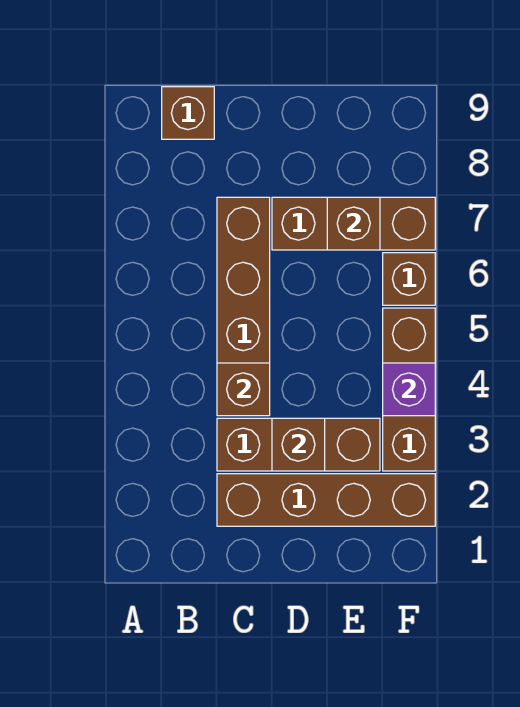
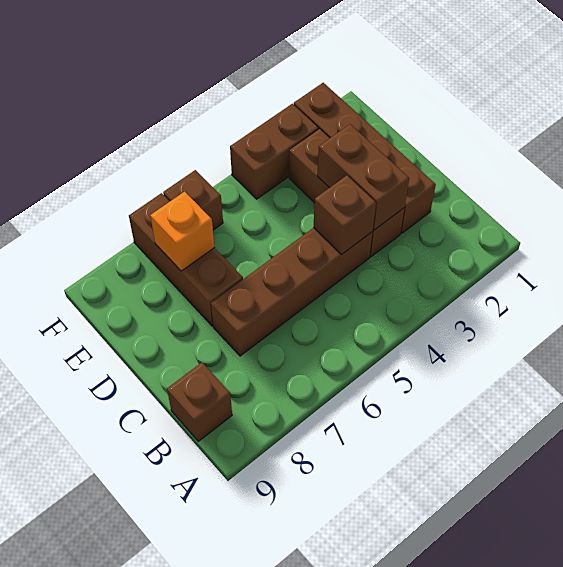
brown 1x1 brick [272,418,325,471] -> brown 1x2 brick [317,124,409,230]
brown 1x1 brick [327,197,380,250] -> orange 1x1 brick [150,192,214,271]
brown 1x3 brick [383,308,435,471] -> brown 1x2 brick [230,104,318,199]
purple 1x1 brick [383,363,435,416] -> none

